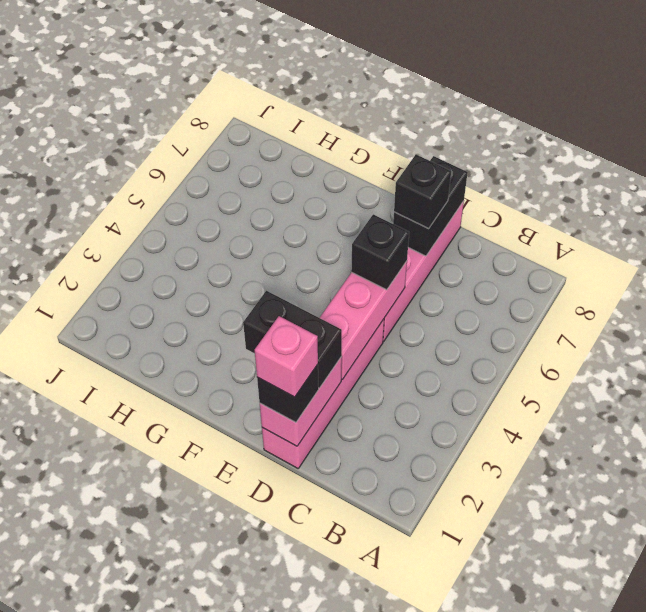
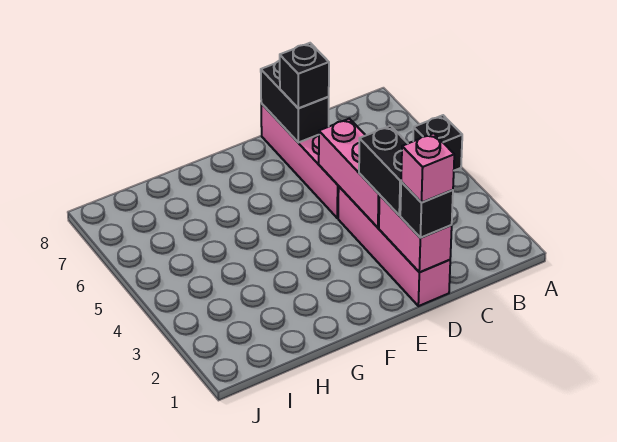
black 1x2 brick [243,291,342,388] -> black 1x2 brick turned to [359,126,408,215]
black 1x1 brick [351,214,409,290] -> black 1x1 brick moved to [413,115,462,171]

